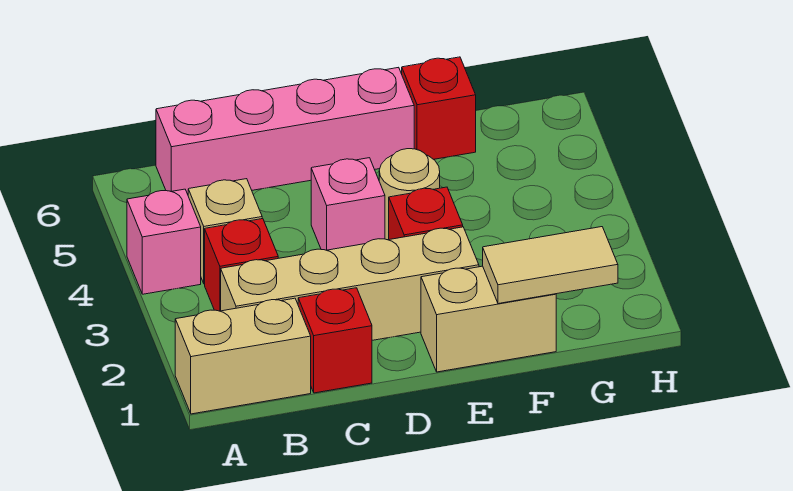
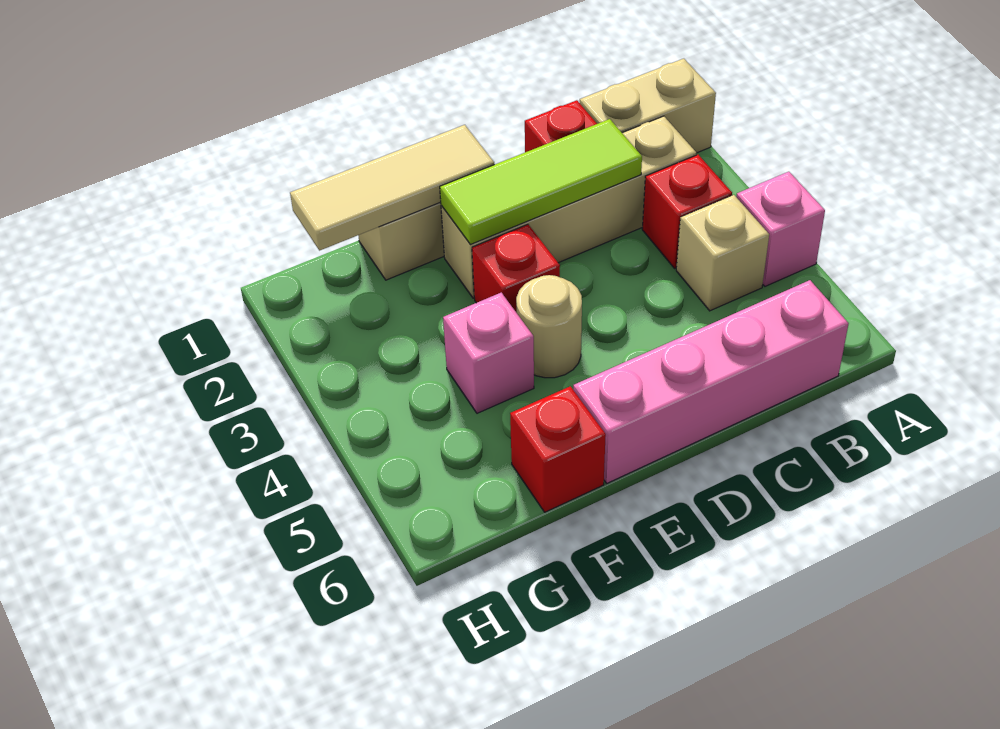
none -> lime 1x3 tile [440,119,642,245]
pink 1x1 brick [311,158,385,250] -> pink 1x1 brick moved to [443,293,534,413]
tan 1x2 tile [483,227,618,304] -> tan 1x3 tile [290,125,494,251]

